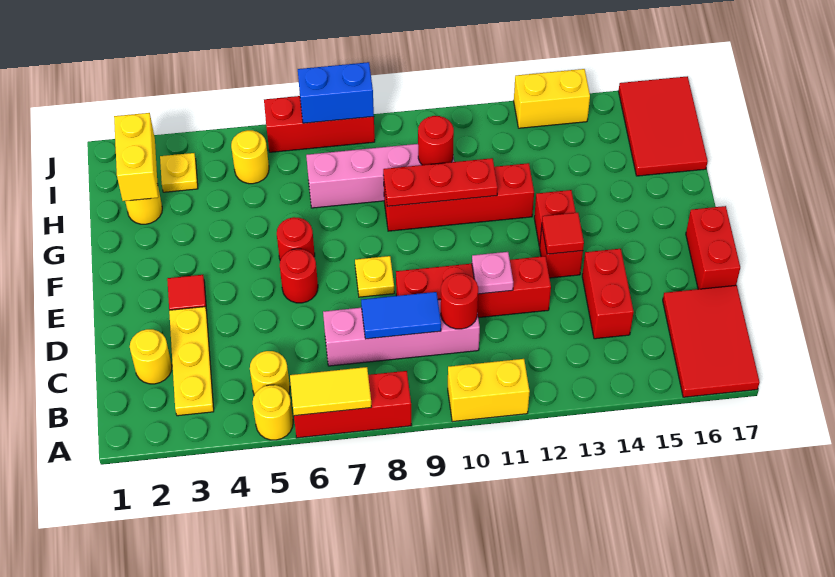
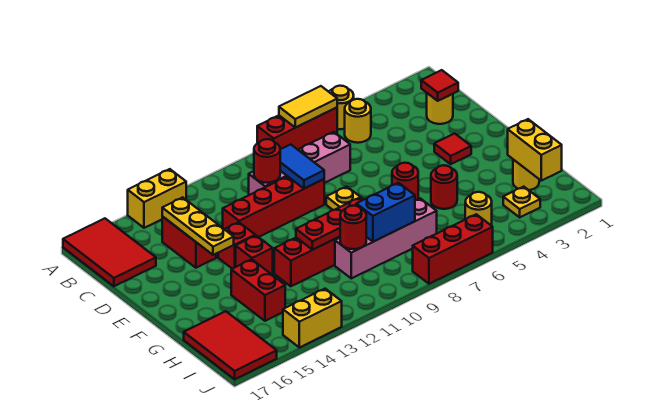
yellow 1x2 brick [448,359,530,422] -> yellow 1x2 brick moved to [128,169,186,228]
yellow 1x3 plate [169,307,214,416] -> yellow 1x3 plate moved to [162,197,234,255]
blue 1x2 tile [361,292,441,339] -> blue 1x2 tile turned to [280,144,324,189]
pink 1x1 plate [472,252,513,294] -> none
red 1x2 brick [686,206,740,289] -> red 1x2 brick moved to [231,259,285,321]
red 1x1 round brick [280,249,318,303] -> red 1x1 round brick moved to [431,165,457,209]
red 1x1 tile [542,213,584,254] -> red 1x1 tile moved to [421,70,458,101]
blue 1x2 brick [298,62,374,123] -> blue 1x2 brick moved to [356,183,415,242]

